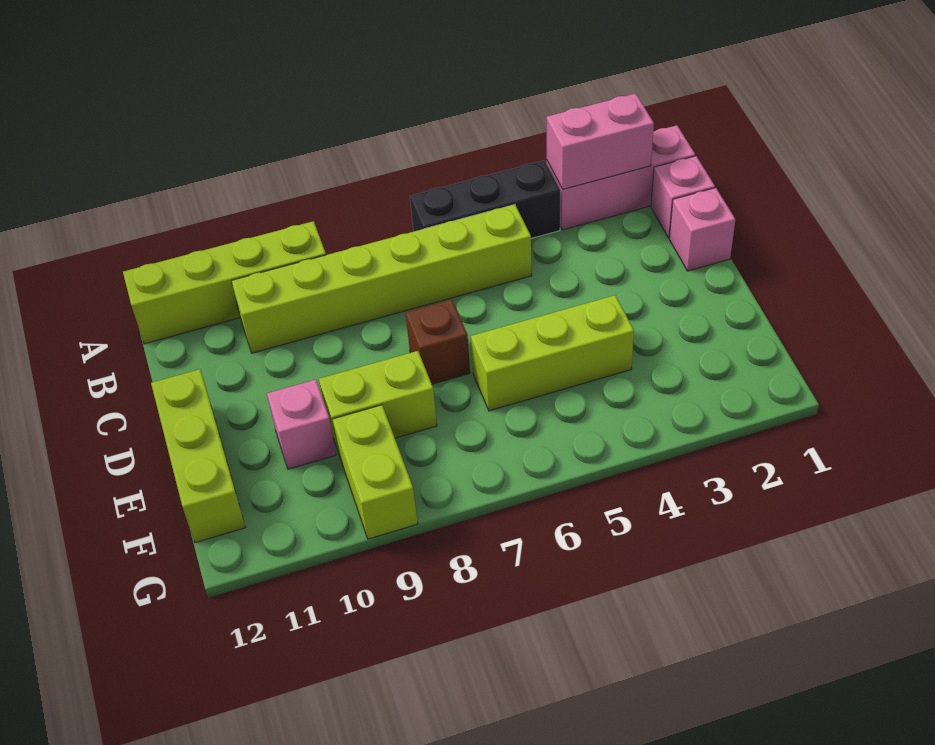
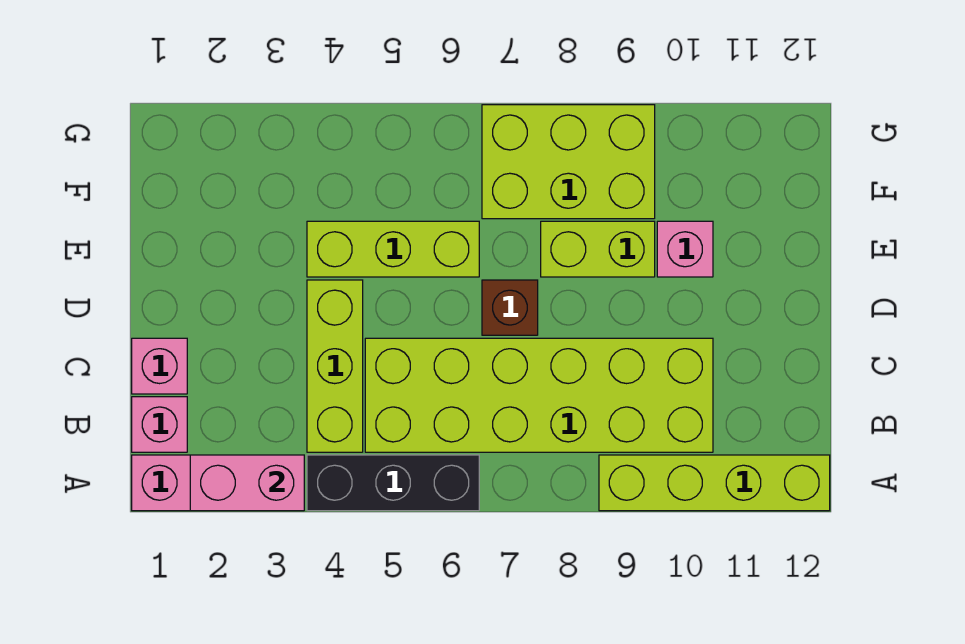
lime 1x6 brick [232,205,532,353] -> lime 2x6 brick [365,338,713,452]
lime 1x3 brick [151,369,245,543] -> lime 1x3 brick moved to [307,280,363,452]
lime 1x2 brick [332,405,418,539] -> lime 2x3 brick [482,105,655,219]

